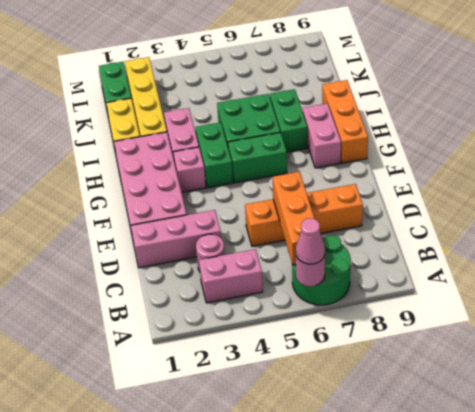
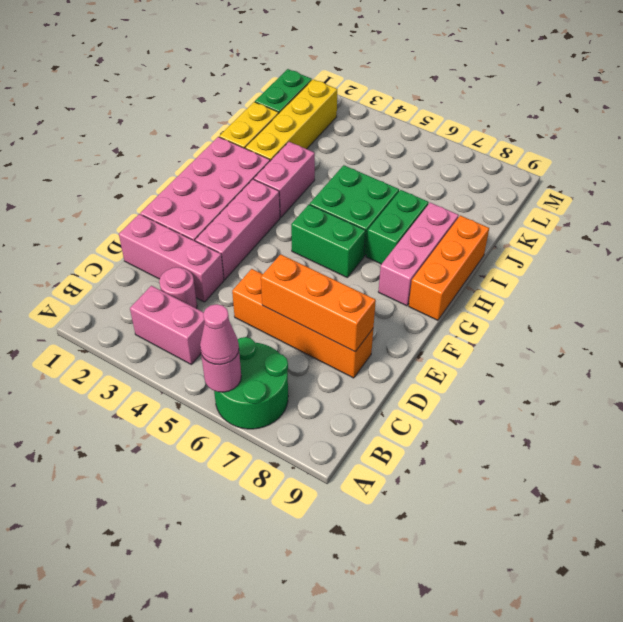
orange 1x3 brick [273,172,315,265] -> orange 1x3 brick turned to [261,254,376,352]
pink 1x1 brick [173,147,206,193] -> pink 1x3 brick [195,179,280,280]
green 1x2 brick [195,122,233,188] -> none
pink 1x2 brick [303,103,341,168] -> pink 1x3 brick [378,203,459,306]

